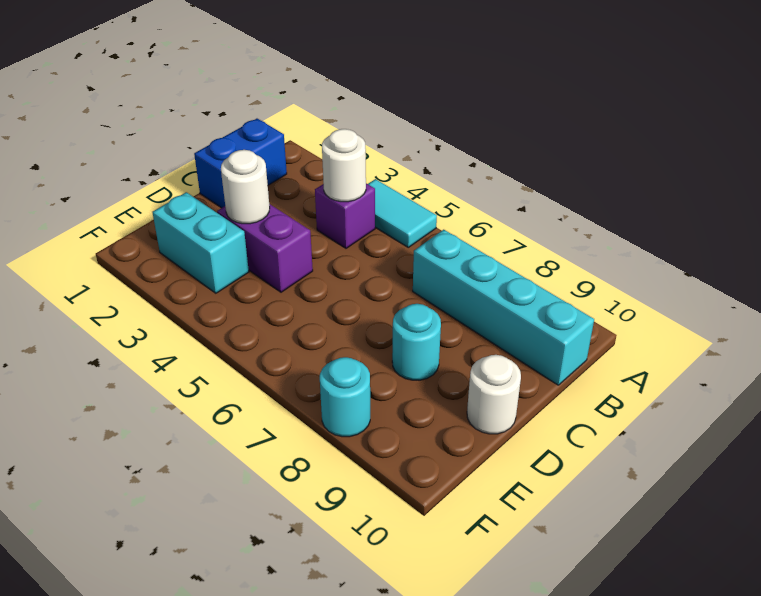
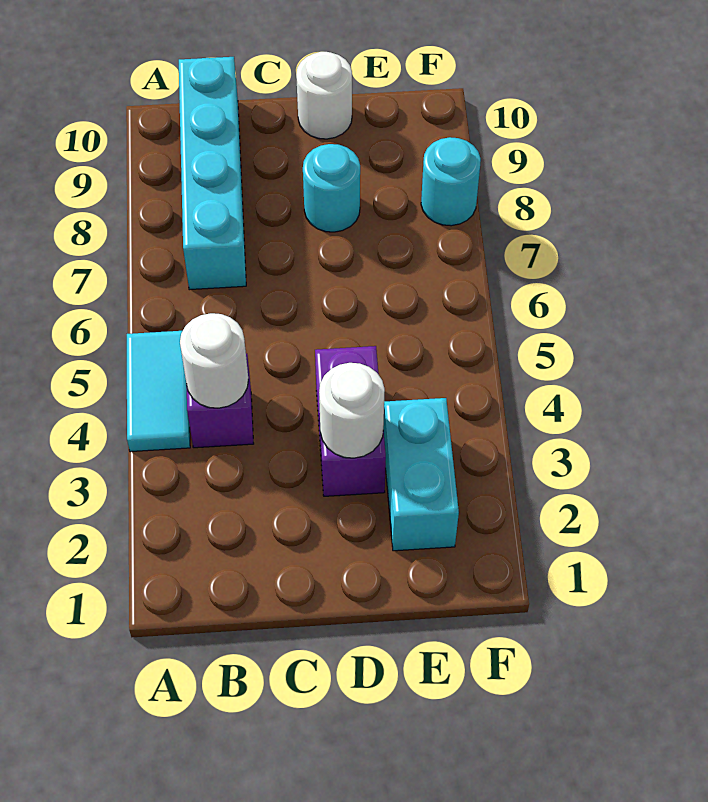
blue 1x2 brick [194,119,287,208] -> none

